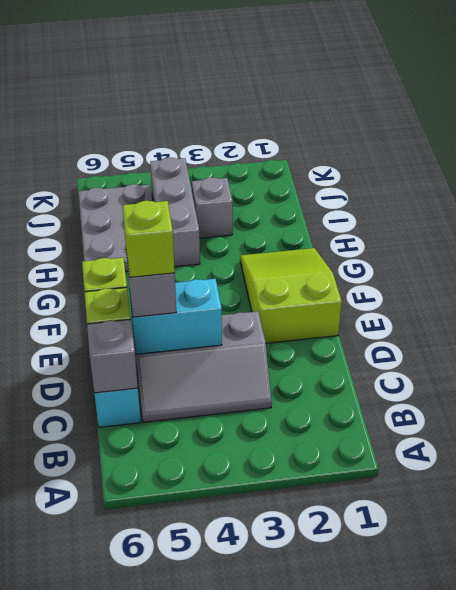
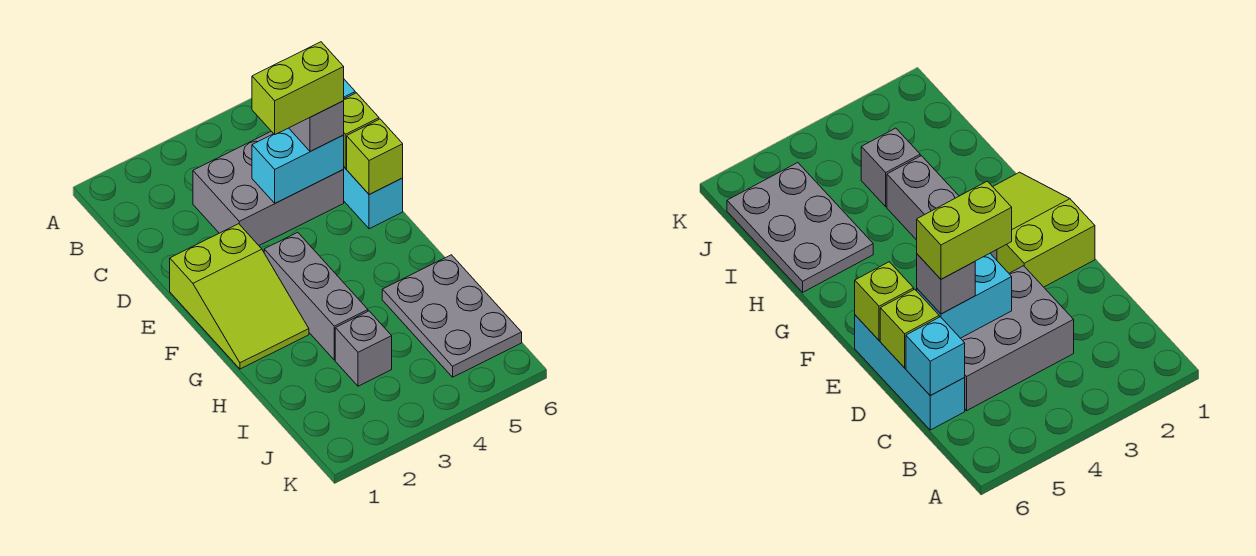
grey 2x3 slope [133,311,272,422] -> grey 2x3 brick [193,131,344,245]
grey 1x1 brick [87,319,138,393] -> cyan 1x1 brick [906,317,965,396]
lime 1x1 brick [122,201,175,277] -> lime 1x2 brick [252,42,344,135]
grey 1x3 brick [150,157,200,267] -> grey 1x3 brick moved to [264,232,368,360]

